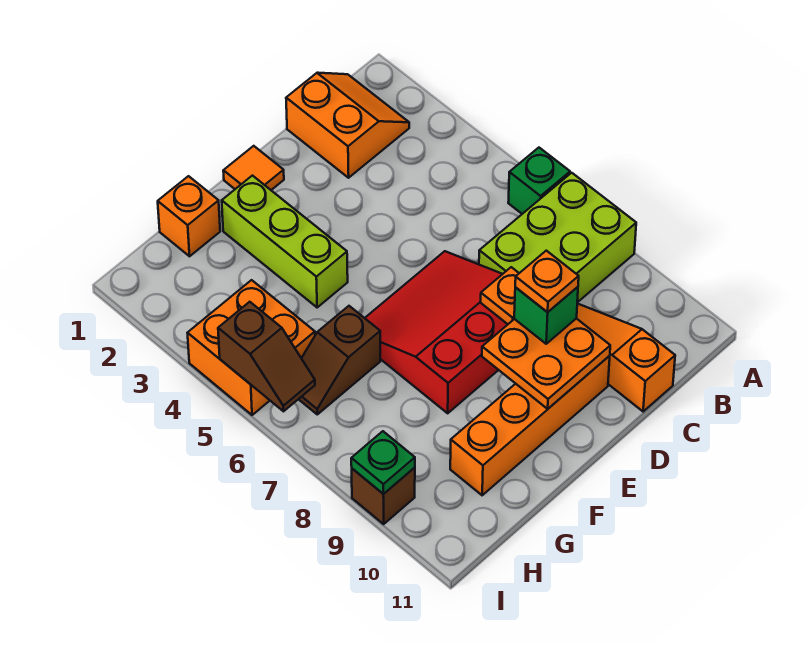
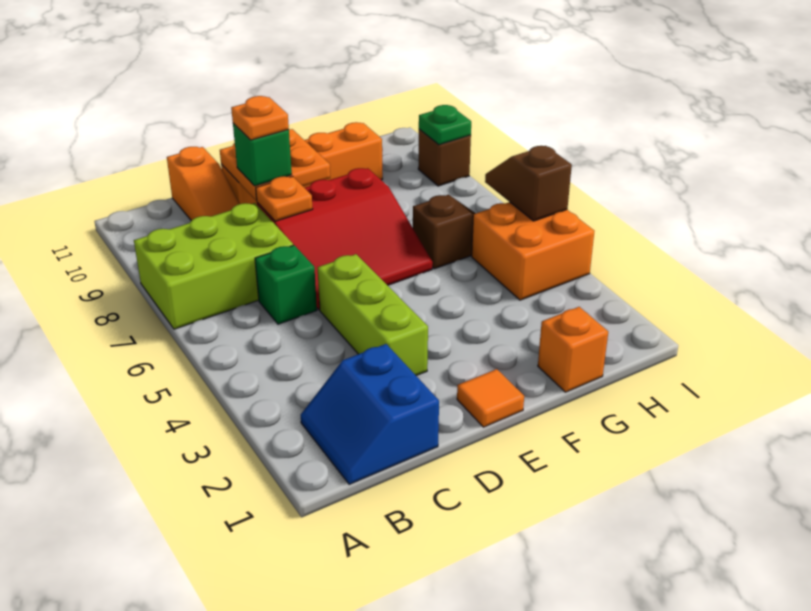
green 1x1 brick [508,148,570,214] -> green 1x1 brick moved to [255,245,317,324]
orange 2x2 slope [286,73,409,178] -> blue 2x2 slope [301,344,439,484]
lime 1x3 brick [222,176,348,307] -> lime 1x3 brick moved to [318,254,428,376]

